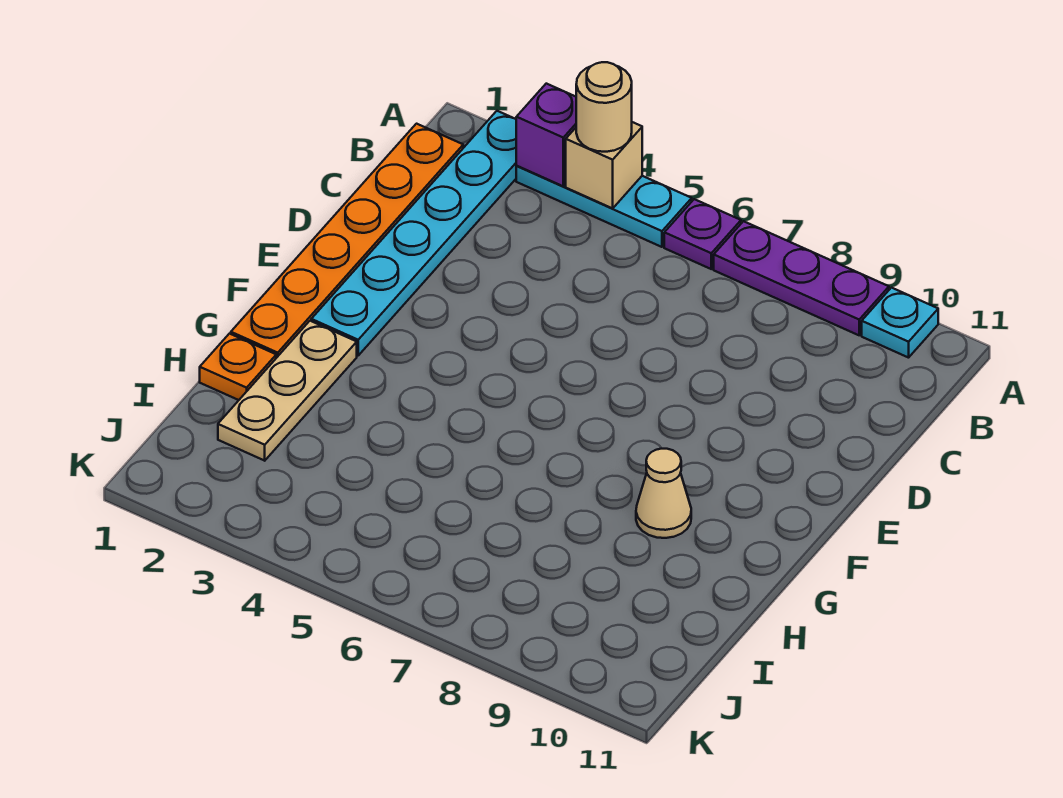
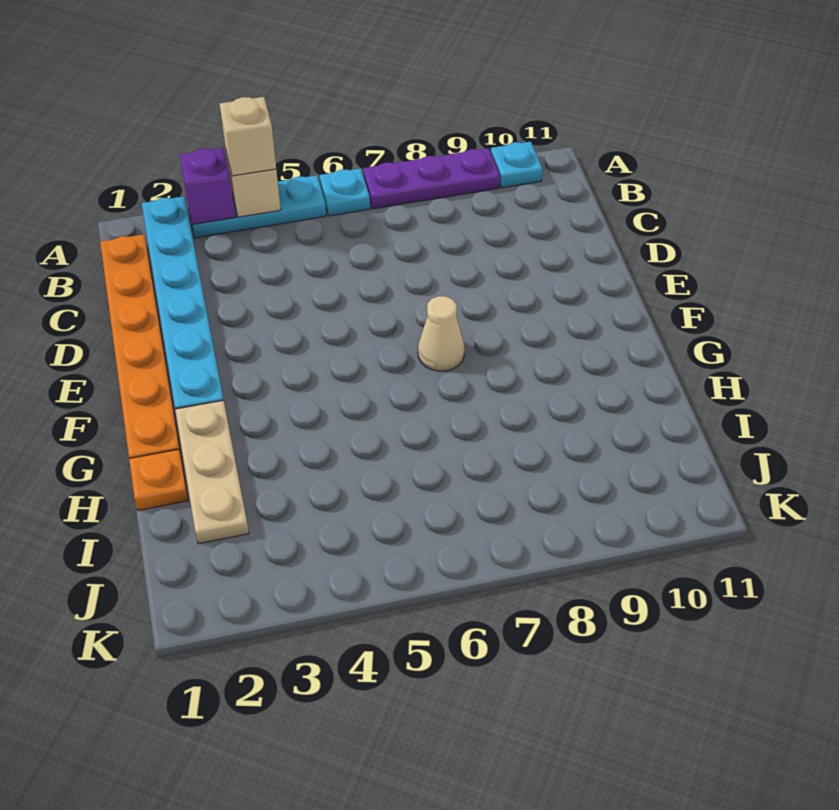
tan 1x1 round brick [576,62,632,152] -> tan 1x1 brick [220,97,276,176]
purple 1x1 plate [664,199,741,269] -> cyan 1x1 plate [320,168,370,216]
tan 1x1 cone [636,449,691,538] -> tan 1x1 cone moved to [418,296,465,371]

